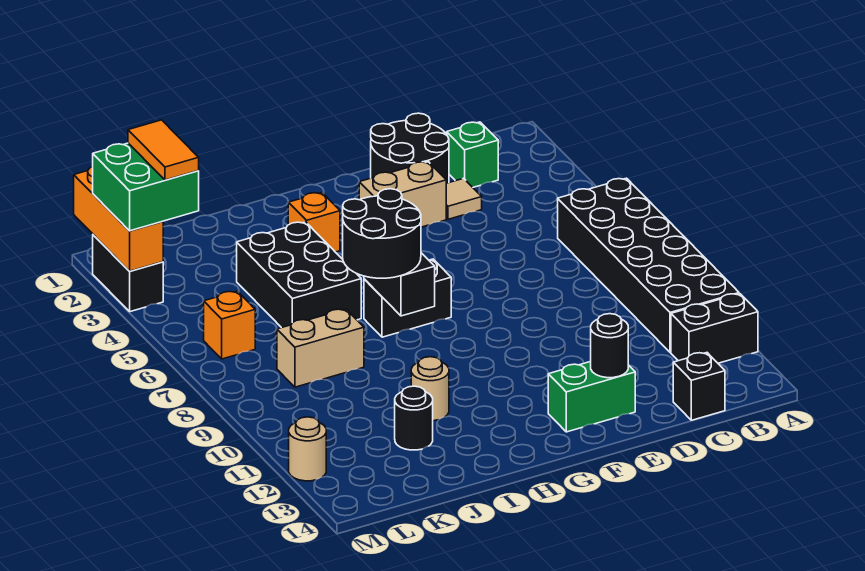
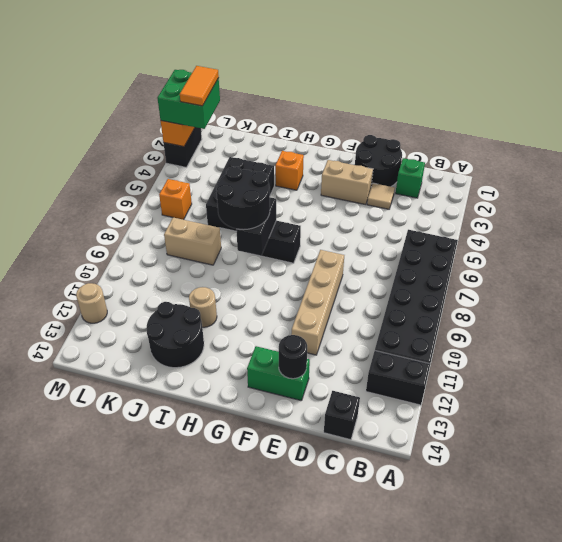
none -> tan 1x4 brick [291,250,344,355]
black 1x1 round brick [395,386,433,450] -> black 2x2 round brick [147,302,204,368]

